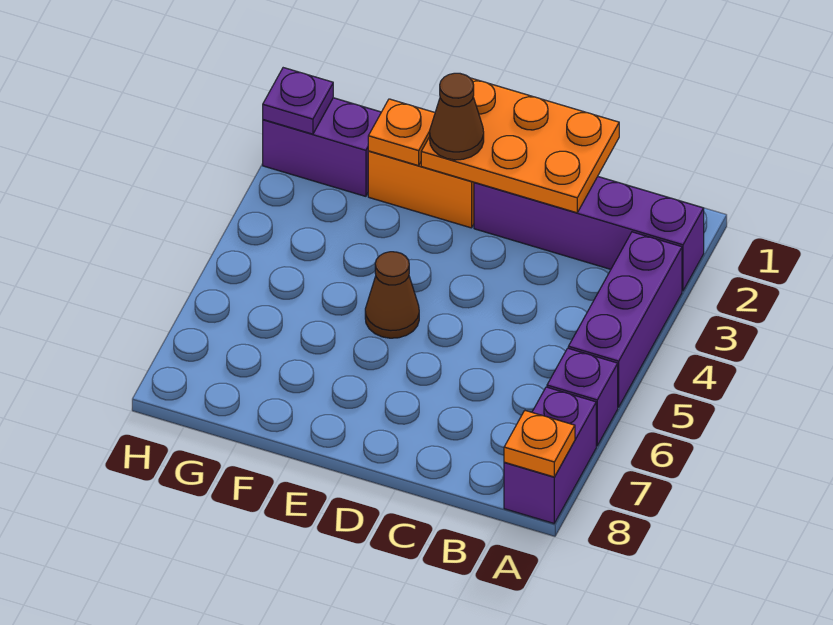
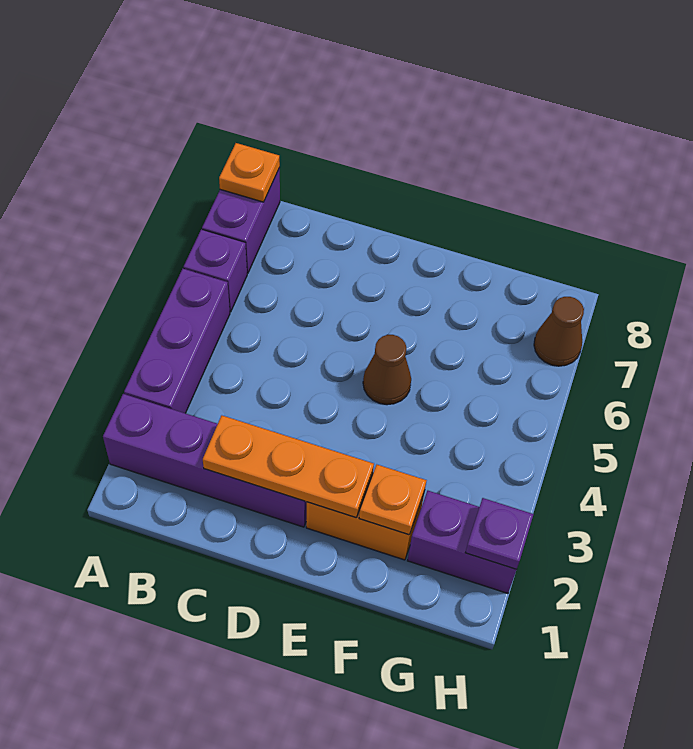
orange 2x3 plate [421,78,619,213] -> orange 1x3 plate [203,416,374,518]
brown 1x1 cone [430,73,484,160] -> brown 1x1 cone moved to [534,297,584,366]

